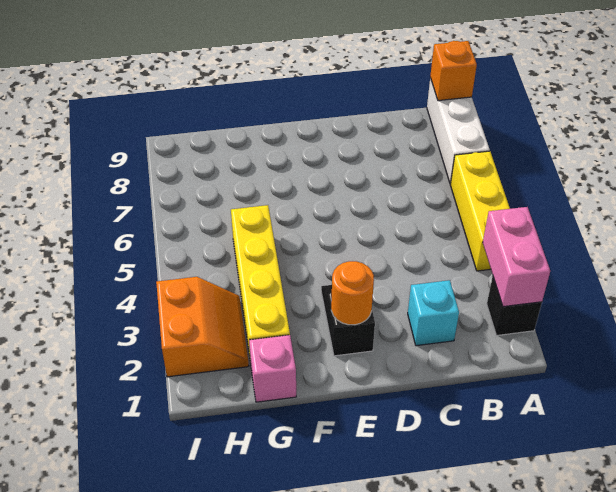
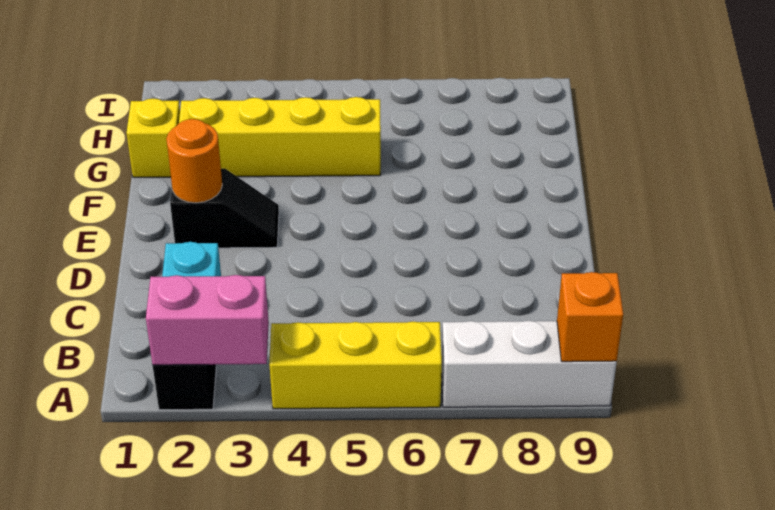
pink 1x1 brick [249,335,296,402] -> yellow 1x1 brick [127,98,180,177]
orange 2x2 slope [156,277,249,377] -> none

